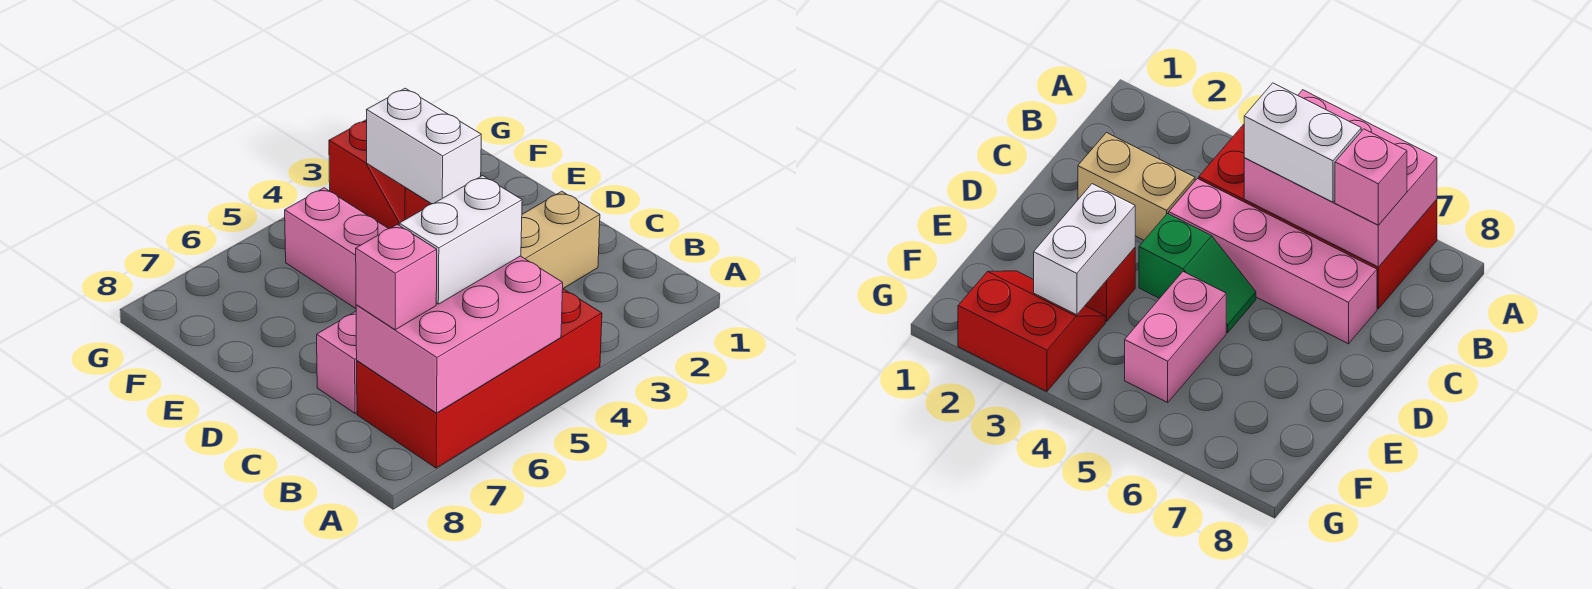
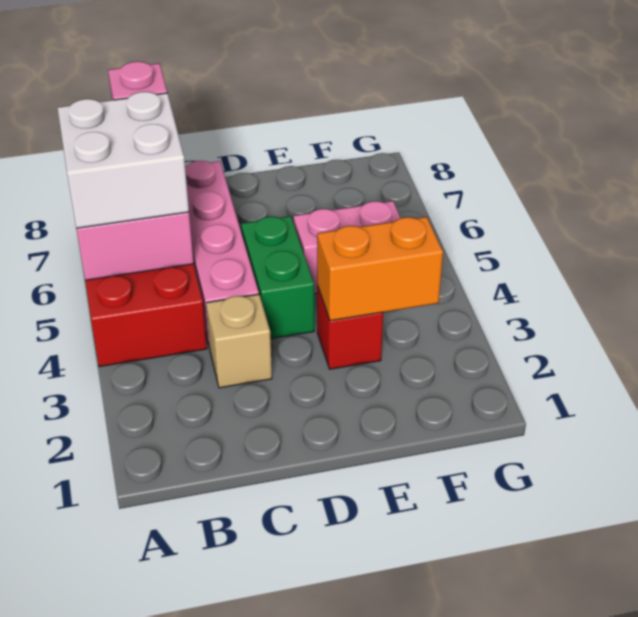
white 1x2 brick [399,176,522,304] -> white 2x2 brick [57,92,189,228]
tan 1x2 brick [521,191,600,288] -> tan 1x1 brick [206,294,272,388]
green 1x2 slope [1139,214,1256,333] -> green 1x2 brick [241,216,314,339]
white 1x2 brick [367,88,481,204] -> orange 1x2 brick [317,217,443,321]
red 2x2 slope [329,120,405,229] -> none

